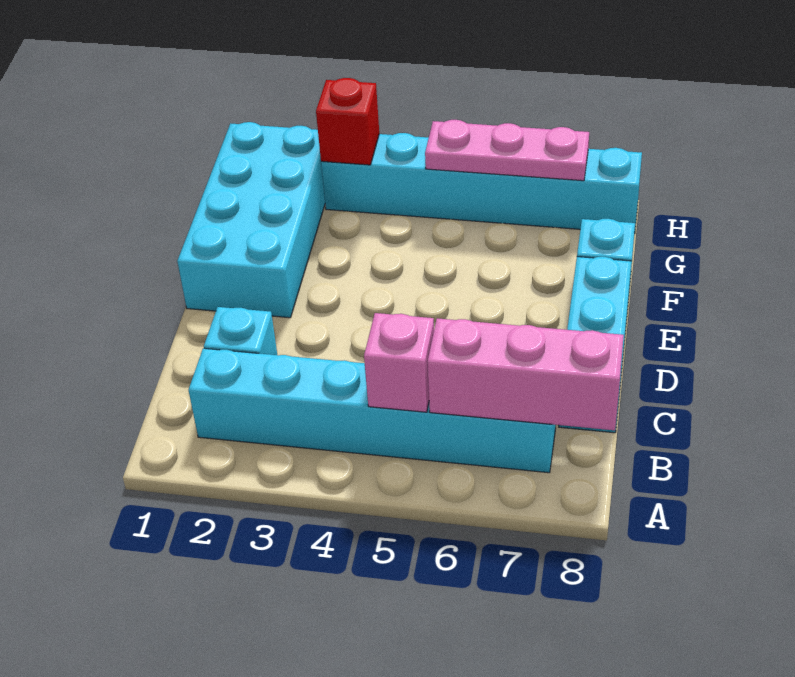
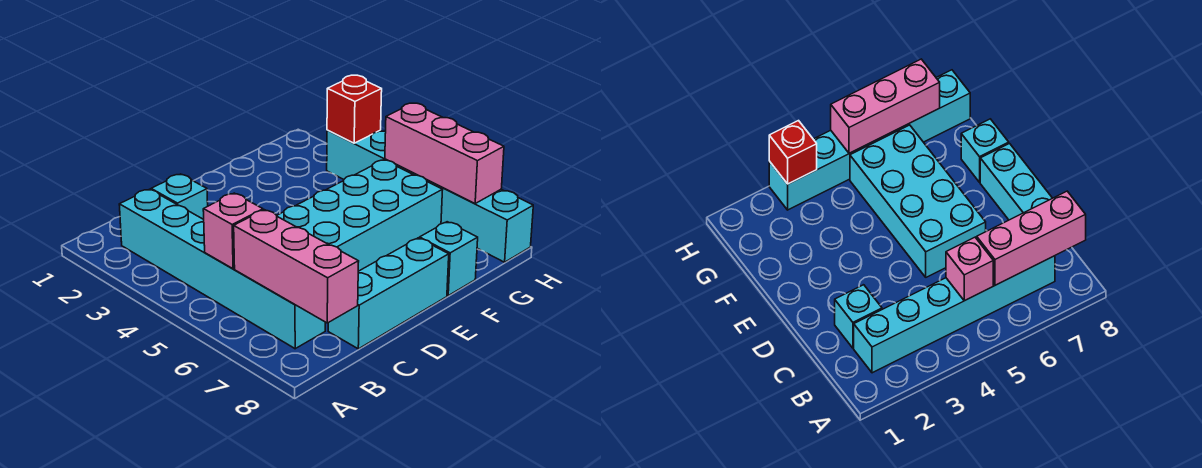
cyan 2x4 brick [177,122,325,318] -> cyan 2x4 brick moved to [277,160,442,271]
pink 1x3 plate [425,120,589,181] -> pink 1x3 brick [385,103,504,203]

